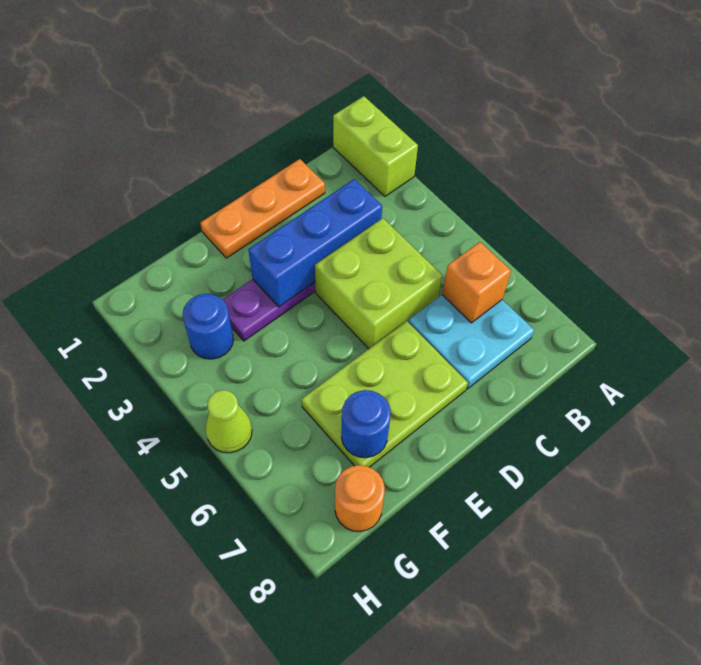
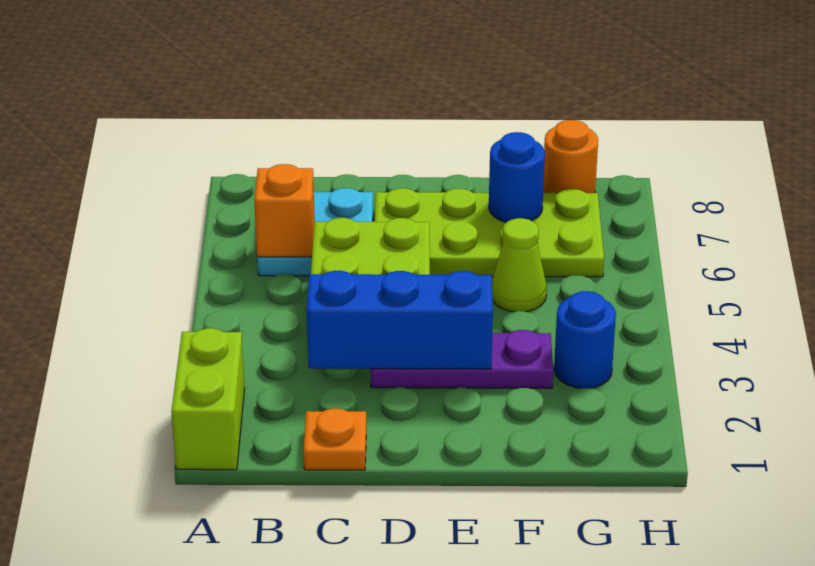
orange 1x3 plate [200,159,325,258] -> orange 1x1 plate [304,409,366,470]
lime 2x3 plate [301,321,468,467] -> lime 2x4 plate [375,188,604,277]
lime 1x1 cone [206,390,252,453] -> lime 1x1 cone moved to [492,218,547,312]

